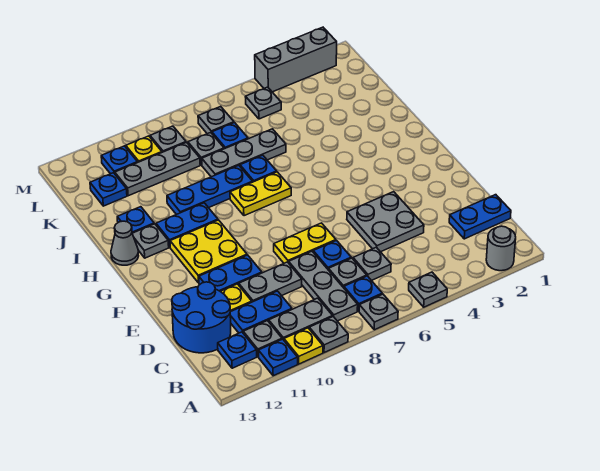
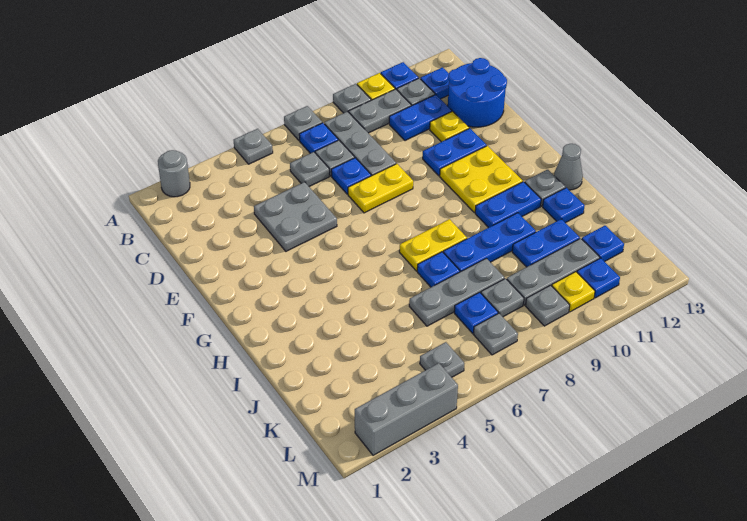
blue 1x2 plate [449,195,511,239] -> blue 1x2 plate moved to [512,219,580,267]
grey 1x2 plate [239,262,302,302] -> none

